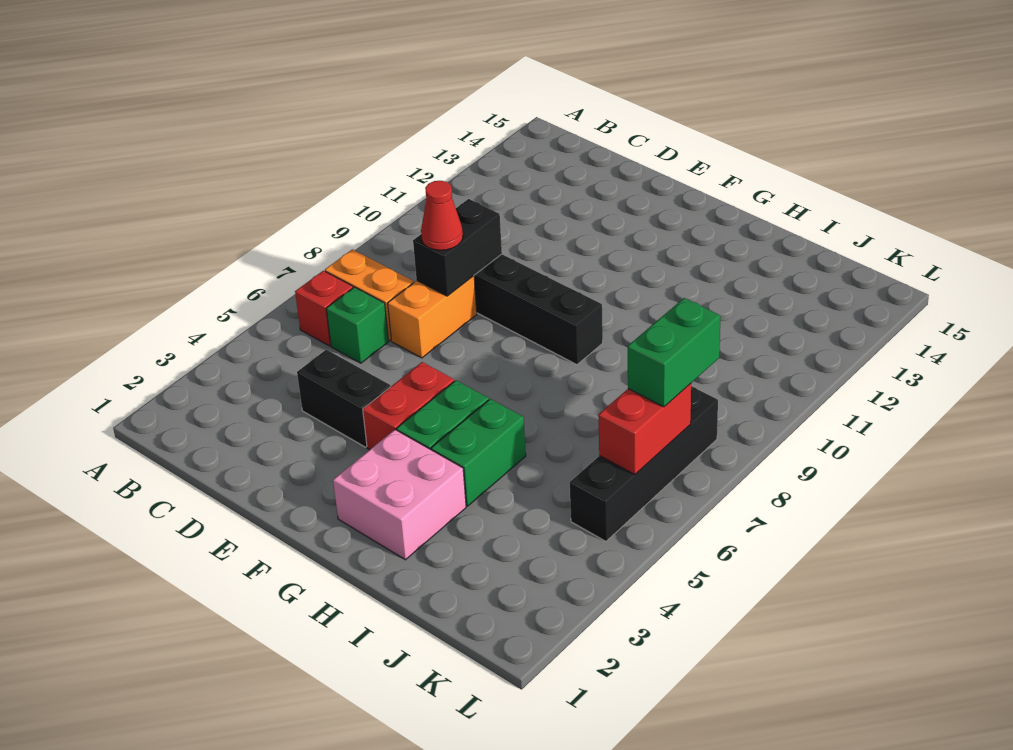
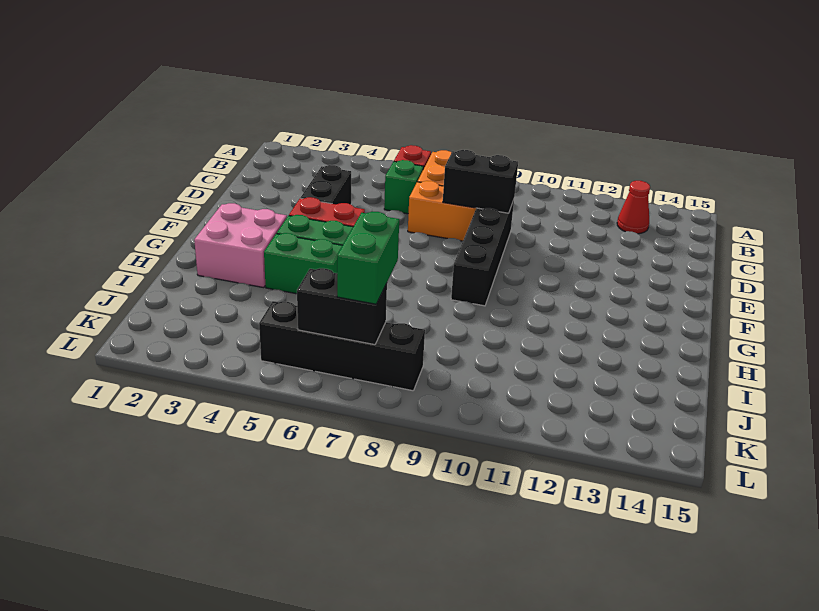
red 1x1 cone [421,181,463,250] -> red 1x1 cone moved to [617,181,650,234]
red 1x2 brick [598,384,691,475] -> black 1x2 brick [297,268,387,345]
green 1x2 brick [628,298,721,407] -> green 1x2 brick turned to [337,212,399,304]

